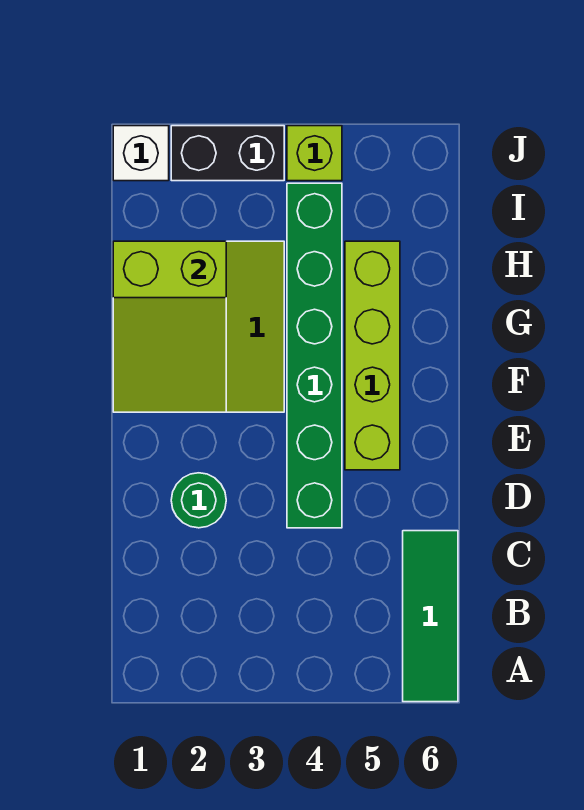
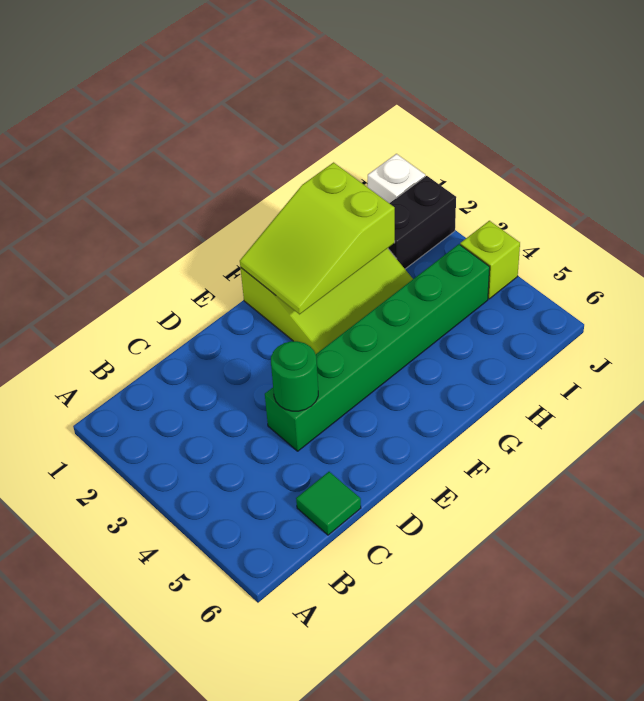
green 1x3 tile [403,531,458,702] -> green 1x1 tile [296,472,361,535]
green 1x1 round brick [171,473,226,528] -> green 1x1 round brick moved to [271,341,318,411]
lime 1x4 brick [345,241,400,470] -> none
black 1x2 brick [171,126,284,181] -> black 1x2 brick turned to [388,176,456,269]

